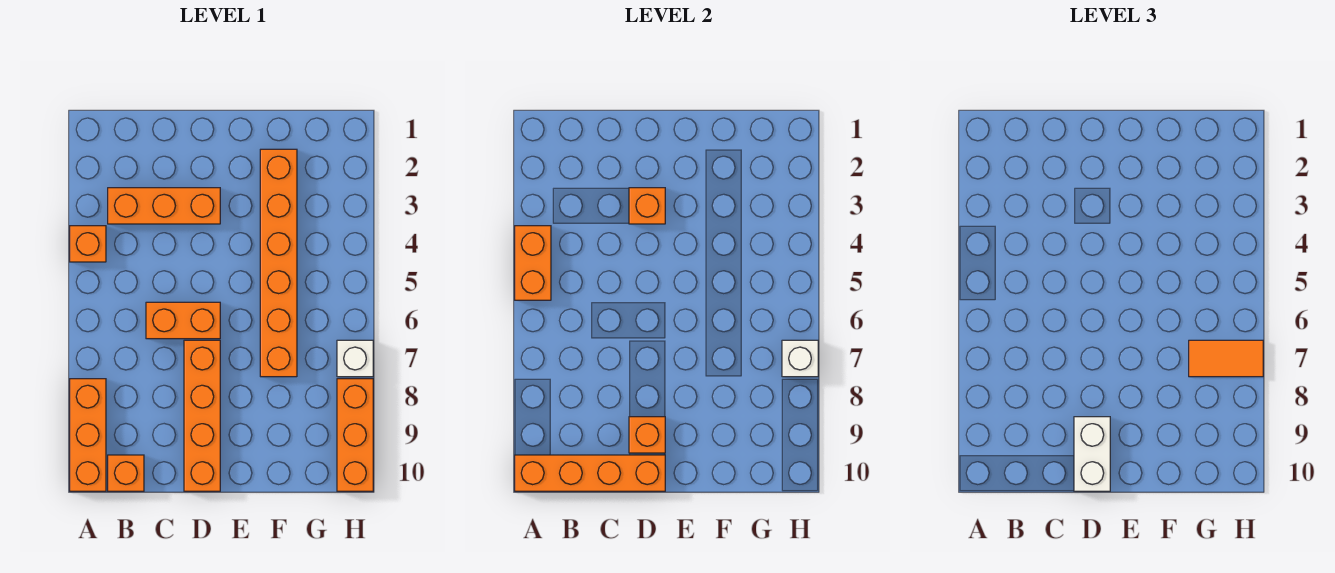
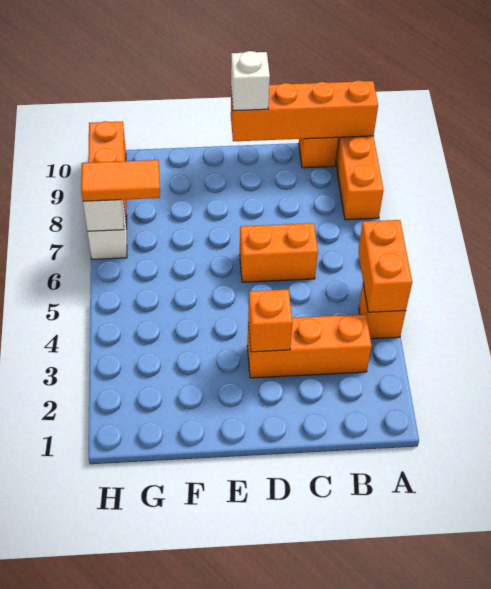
orange 1x4 brick [184,340,220,491] -> none
orange 1x1 brick [629,417,665,453] -> none
white 1x2 brick [1074,417,1110,491] -> white 1x1 brick [231,51,270,111]
orange 1x6 brick [260,149,297,377] -> none

